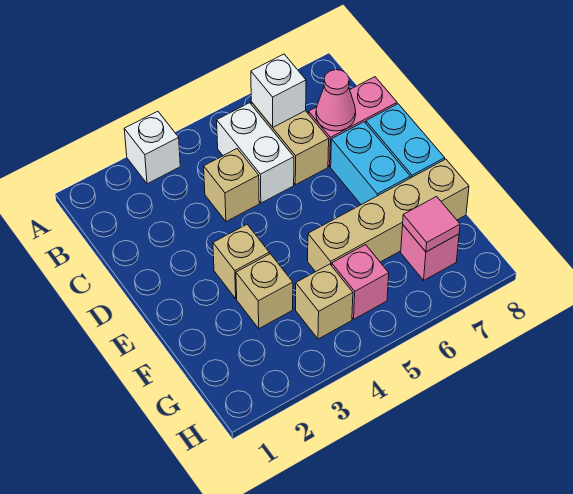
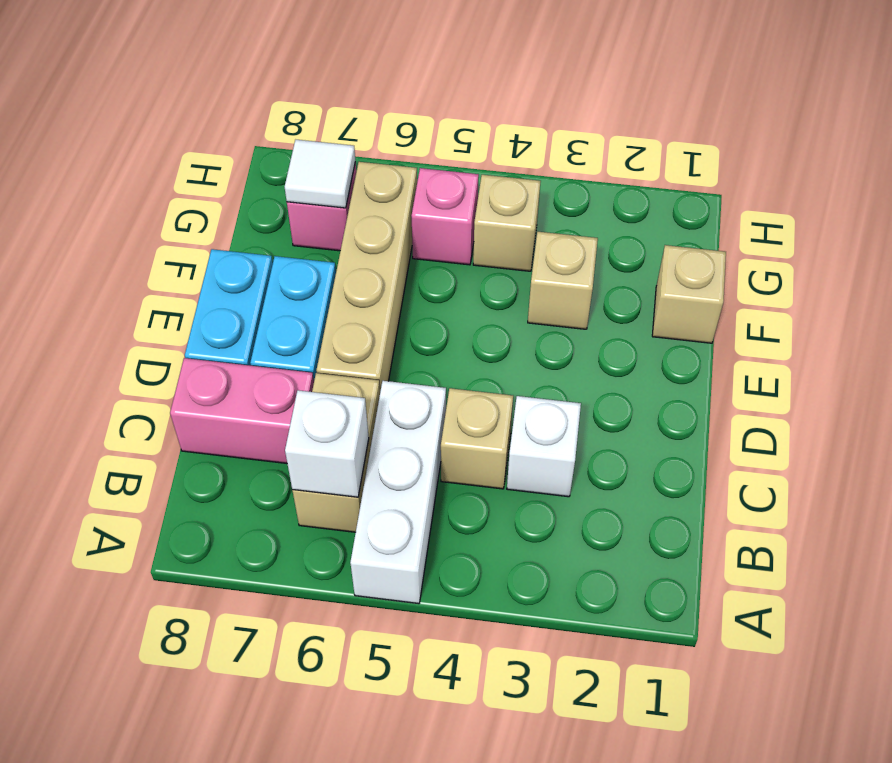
white 1x1 brick [124,111,180,184] -> white 1x1 brick moved to [507,396,581,497]
white 1x2 brick [217,103,294,203] -> white 1x3 brick [350,381,446,604]
pink 1x1 cone [316,70,356,131] -> none
tan 1x1 brick [213,225,269,299] -> tan 1x1 brick moved to [652,245,726,343]
tan 1x4 brick [308,159,469,272] -> tan 1x4 brick turned to [316,162,417,391]
pink 1x1 tile [403,197,460,252] -> white 1x1 tile [285,140,355,208]

